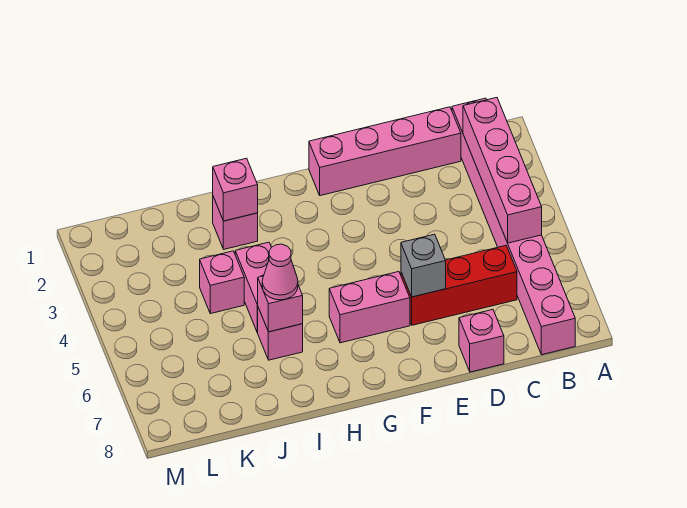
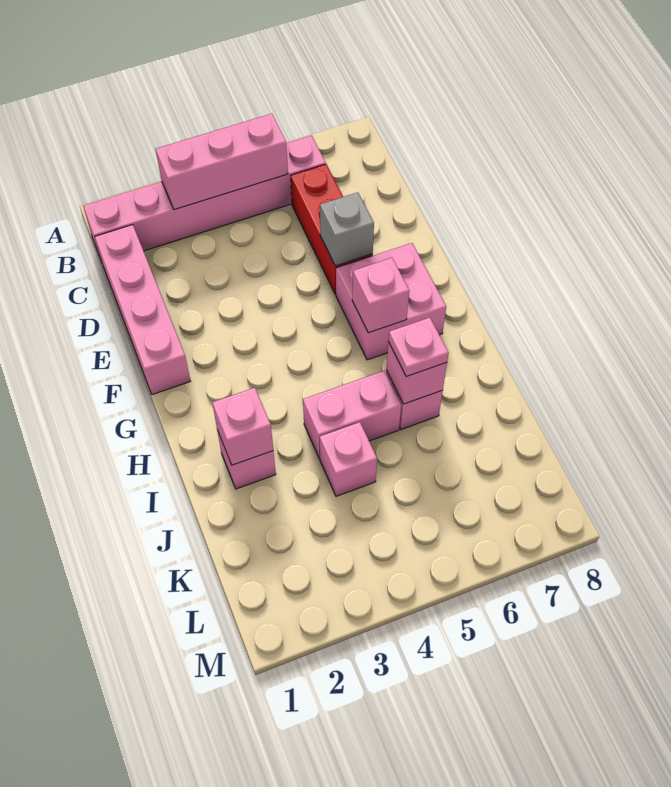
pink 1x8 brick [452,98,575,355] -> pink 1x6 brick [83,136,326,259]
pink 1x4 brick [463,98,542,243] -> pink 1x3 brick [156,114,288,210]
pink 1x1 brick [459,310,504,372] -> pink 1x1 brick moved to [352,258,409,333]
pink 1x2 brick [329,272,410,343] -> pink 2x2 brick [336,243,446,360]
pink 1x1 cone [262,244,298,300] -> pink 1x1 plate [388,318,449,377]

